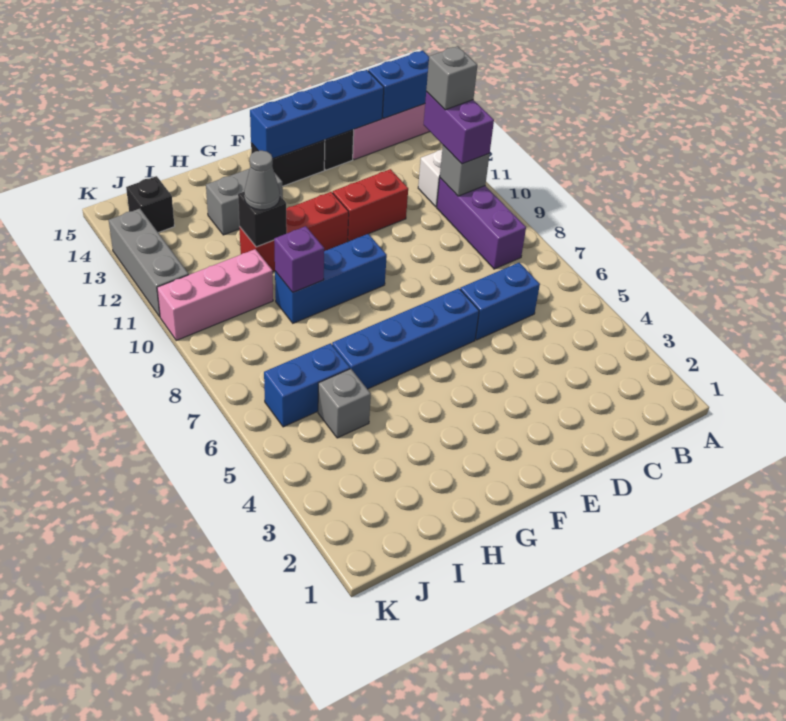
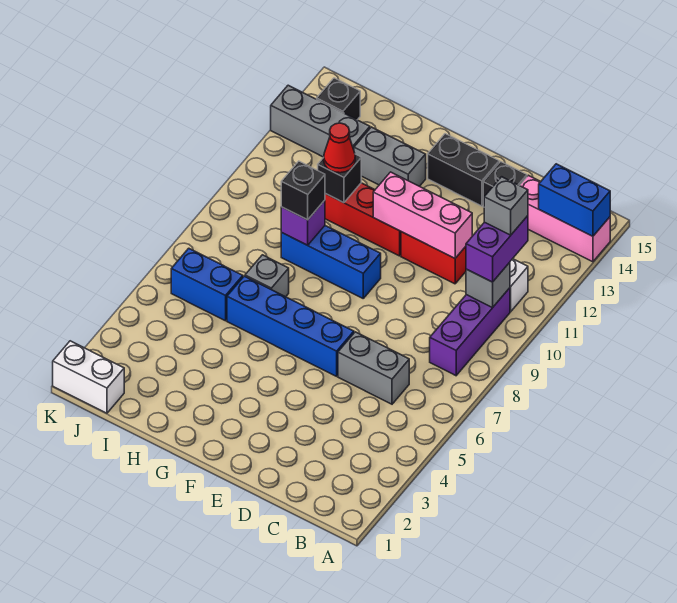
blue 1x2 brick [460,263,540,340] -> grey 1x2 brick [338,332,409,404]
blue 1x4 brick [250,70,384,159] -> none
none -> black 1x1 brick [281,161,325,220]
grey 1x1 cone [244,150,280,210] -> red 1x1 cone [323,123,355,173]
grey 1x1 brick [318,369,371,438] -> grey 1x1 brick moved to [245,255,289,297]
pink 1x3 brick [157,249,273,340] -> pink 1x3 brick moved to [373,172,472,258]
none -> white 1x2 brick [53,341,124,413]
grey 1x3 brick [109,209,189,317] -> grey 1x3 brick turned to [271,85,370,157]

